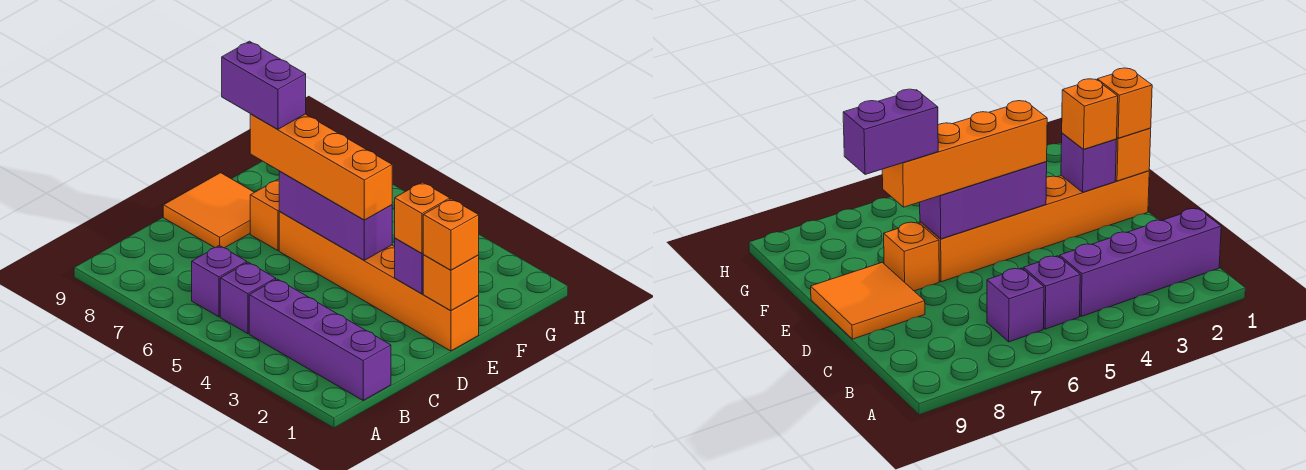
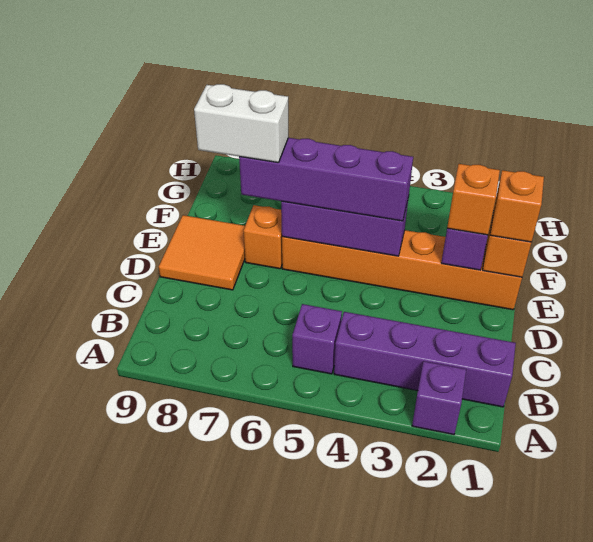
purple 1x1 brick [192,245,247,317] -> purple 1x1 brick moved to [412,361,466,435]
orange 1x4 brick [250,114,392,220] -> purple 1x4 brick [239,138,413,221]
purple 1x2 brick [222,41,306,130] -> white 1x2 brick [194,84,289,163]

